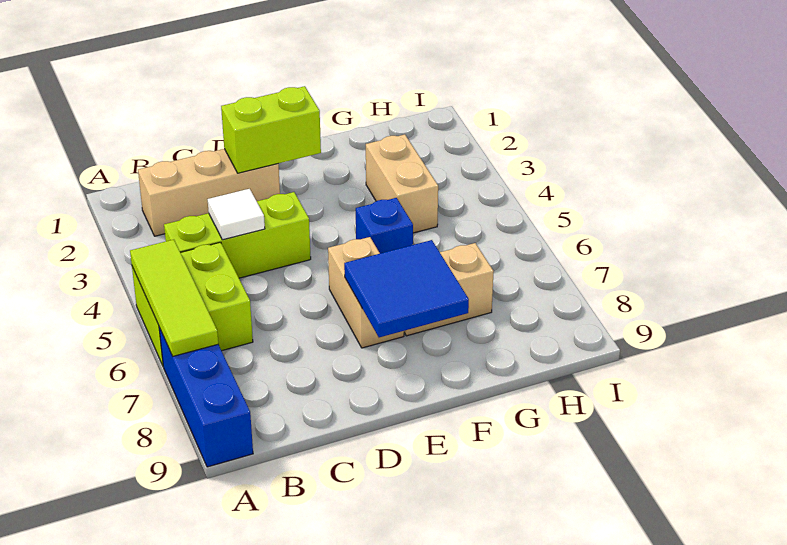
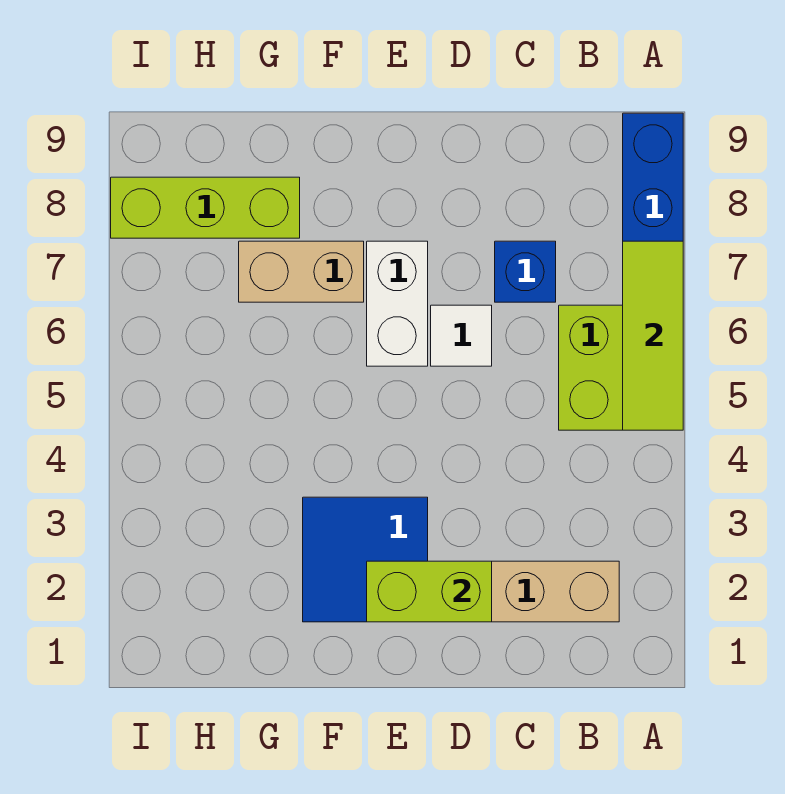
lime 1x3 brick [164,192,311,278] -> lime 1x3 brick moved to [111,177,300,238]
white 1x1 tile [208,189,265,240] -> white 1x1 tile moved to [431,305,492,366]
tan 1x2 brick [328,237,404,348] -> white 1x2 brick [367,241,428,366]
blue 2x2 tile [344,240,469,337] -> blue 2x2 tile moved to [303,497,428,622]
blue 1x1 brick [356,198,413,253] -> blue 1x1 brick moved to [495,241,556,302]
tan 1x2 brick [366,134,438,233] -> none

